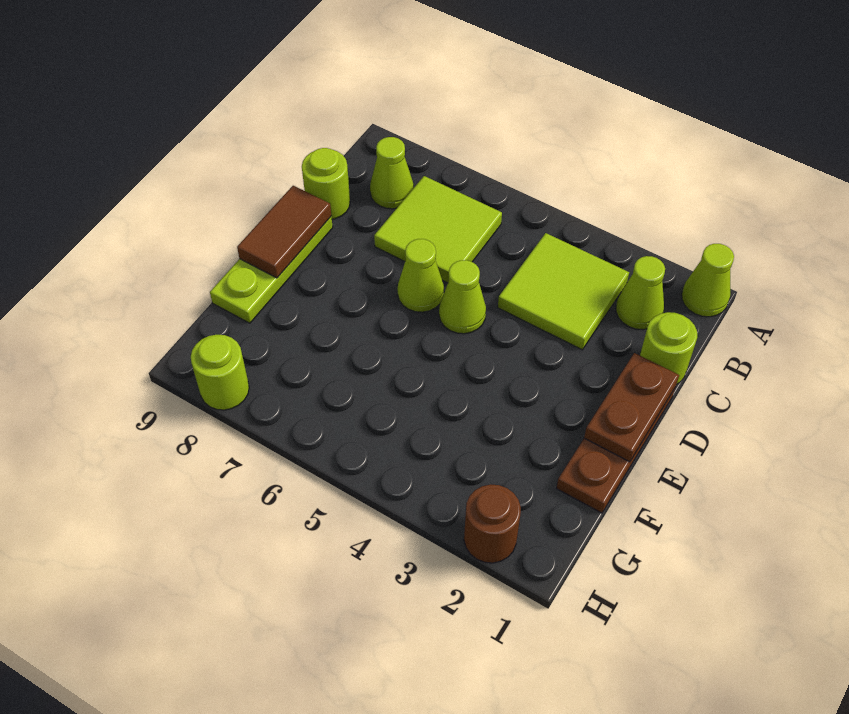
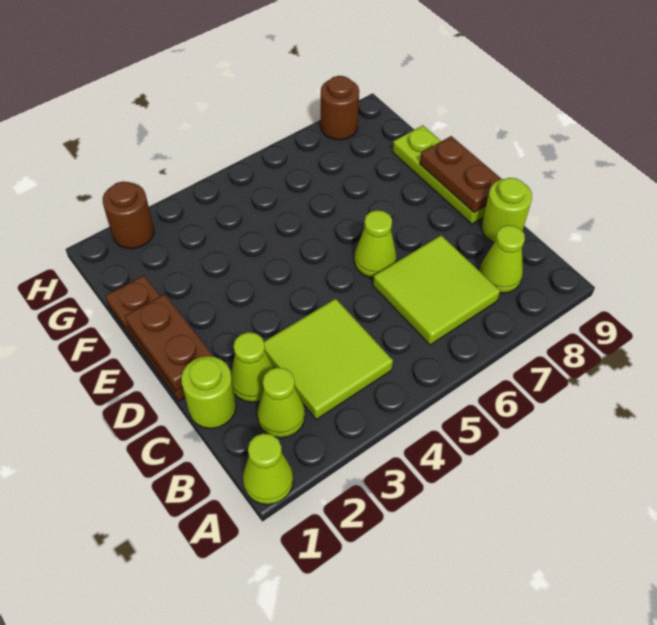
lime 1x1 cone [439,260,486,334] -> lime 1x1 cone moved to [231,332,274,402]
brown 1x2 tile [237,186,331,278] -> brown 1x2 plate [420,136,501,213]
lime 1x1 round brick [191,335,249,410] -> brown 1x1 round brick [321,76,359,140]

